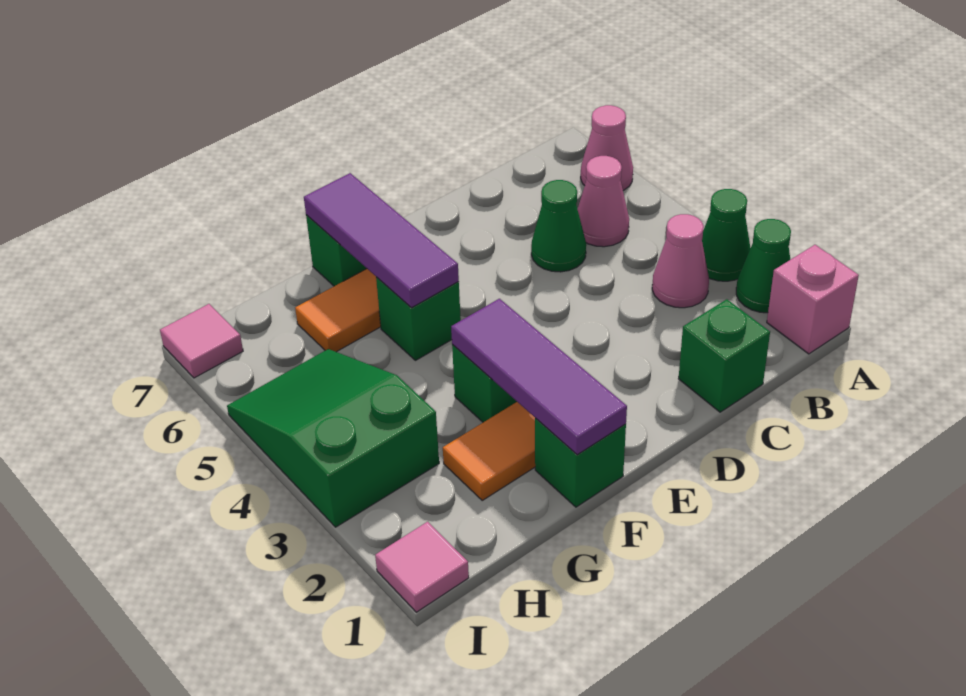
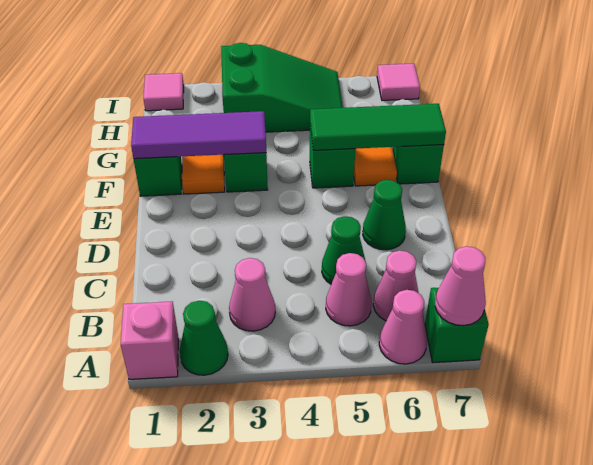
green 1x1 cone [702,189,750,281] -> green 1x1 cone moved to [363,180,406,250]
none -> pink 1x1 cone [435,246,486,326]
none -> pink 1x1 cone [373,250,419,321]
green 1x1 brick [679,299,770,412] -> green 1x1 brick moved to [425,288,489,363]
purple 1x3 tile [304,173,459,308] -> green 1x3 tile [310,104,446,150]

